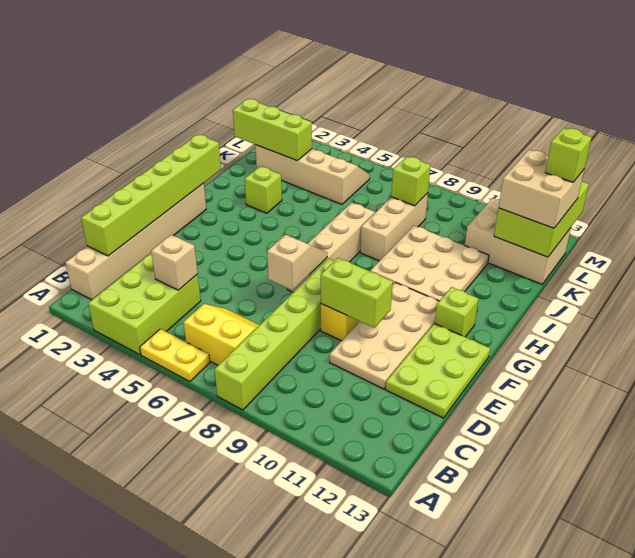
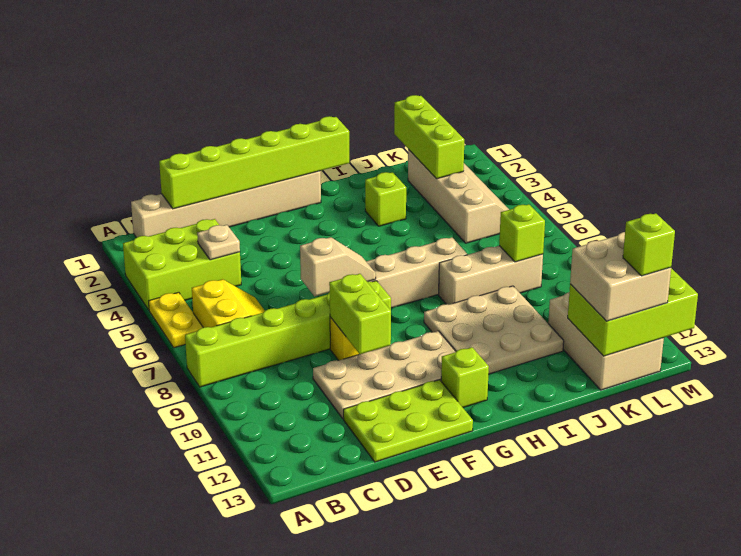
tan 1x1 brick [151,235,198,290] -> tan 1x1 plate [197,225,240,260]

